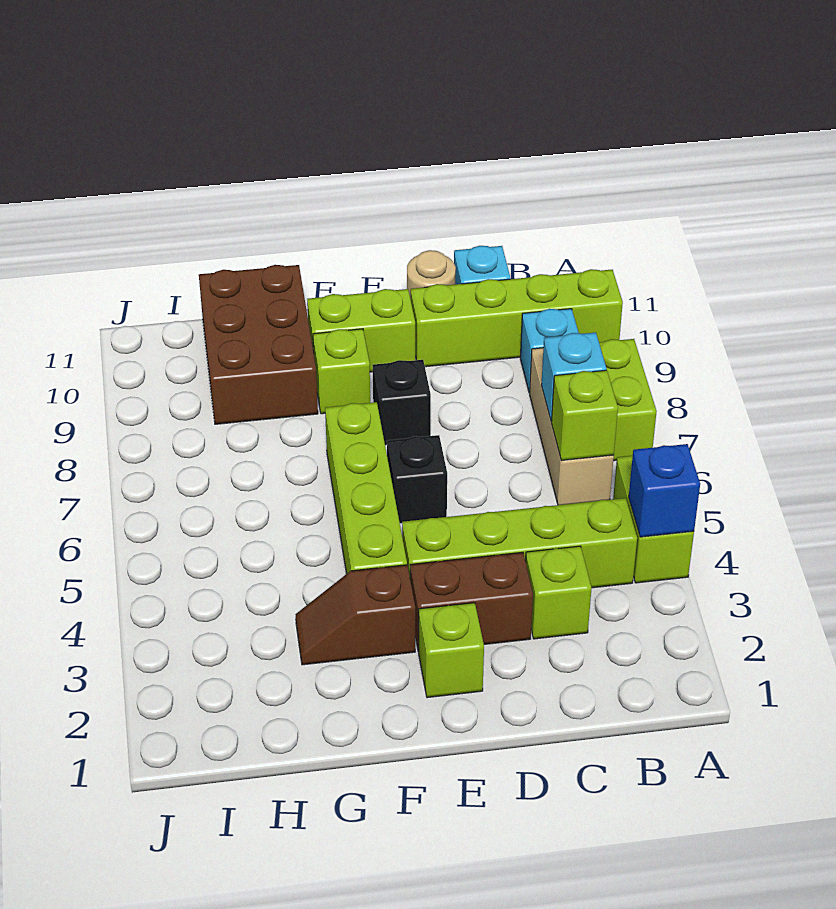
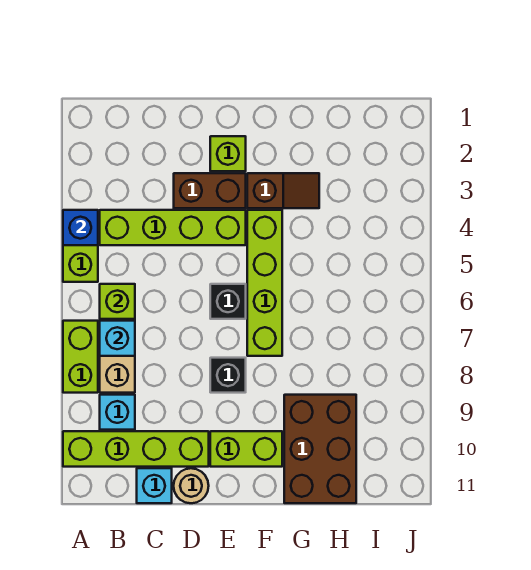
lime 1x1 brick [526,546,592,639] -> none
lime 1x1 brick [313,329,370,414] -> none

